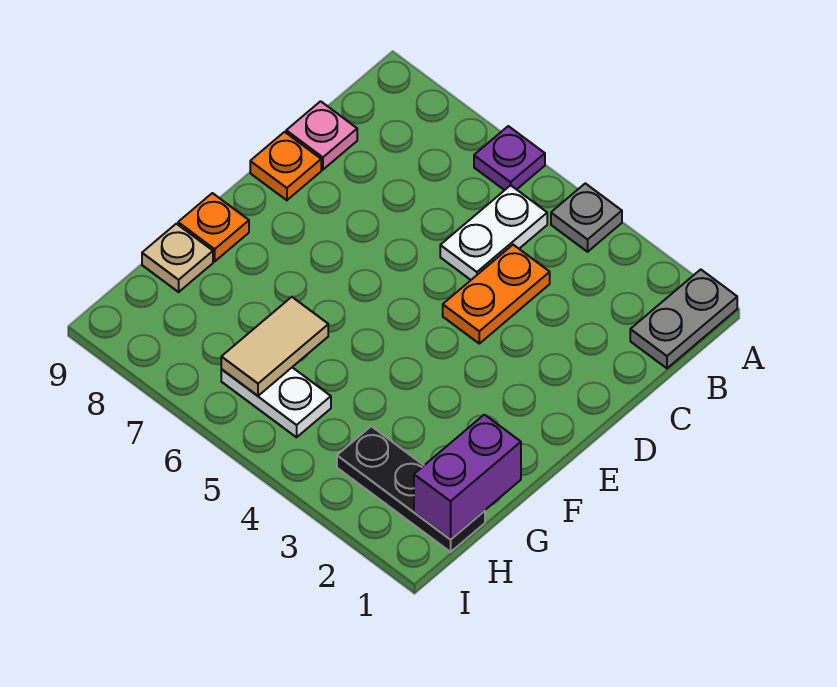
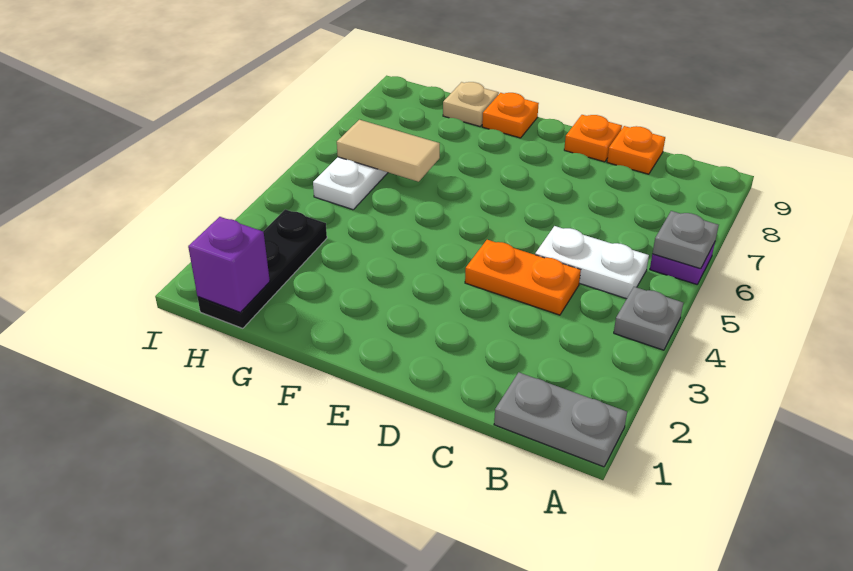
none -> grey 1x1 plate [652,211,719,269]
pink 1x1 plate [286,101,357,170] -> orange 1x1 plate [607,126,665,174]
purple 1x2 brick [414,415,521,539] -> purple 1x1 brick [188,217,270,312]

